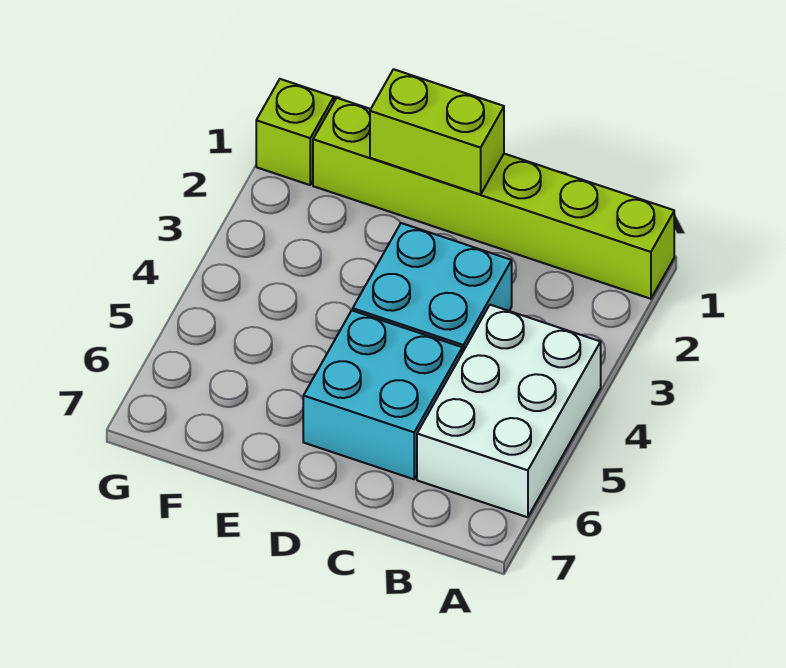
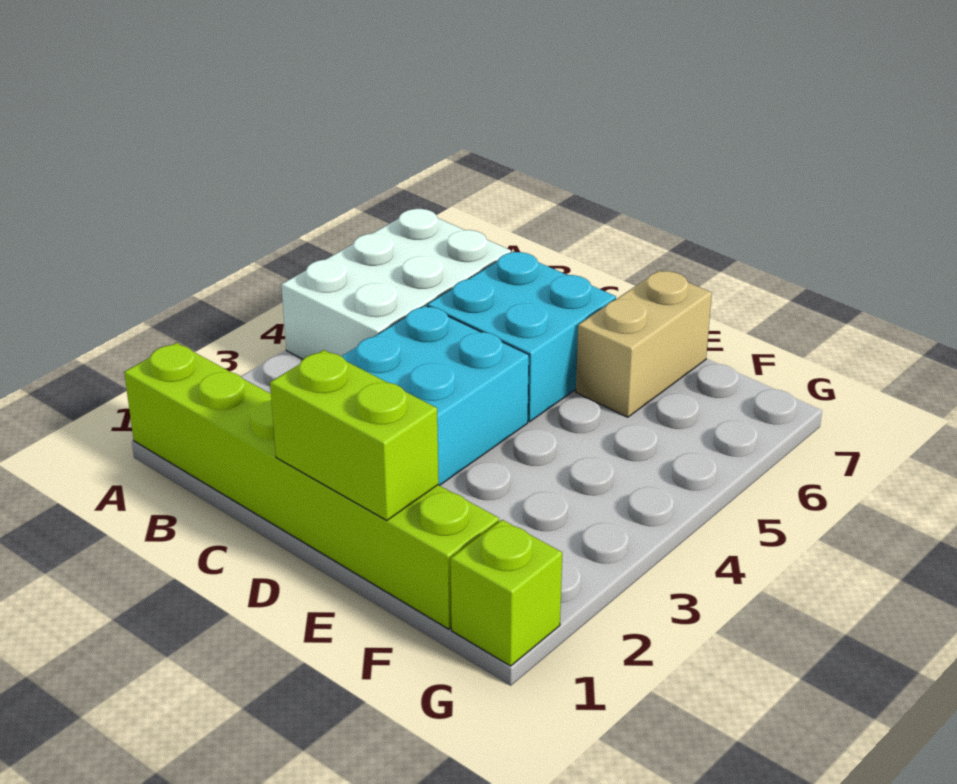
none -> tan 1x2 brick [576,270,712,417]

